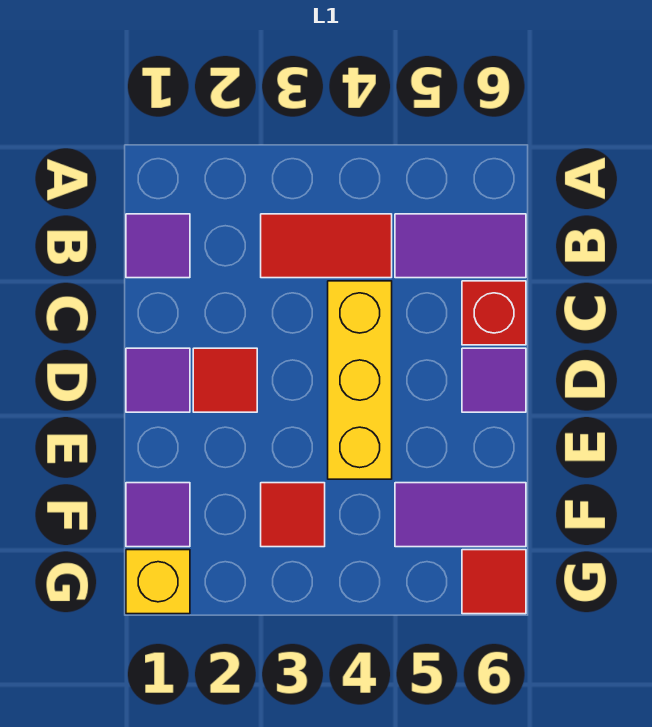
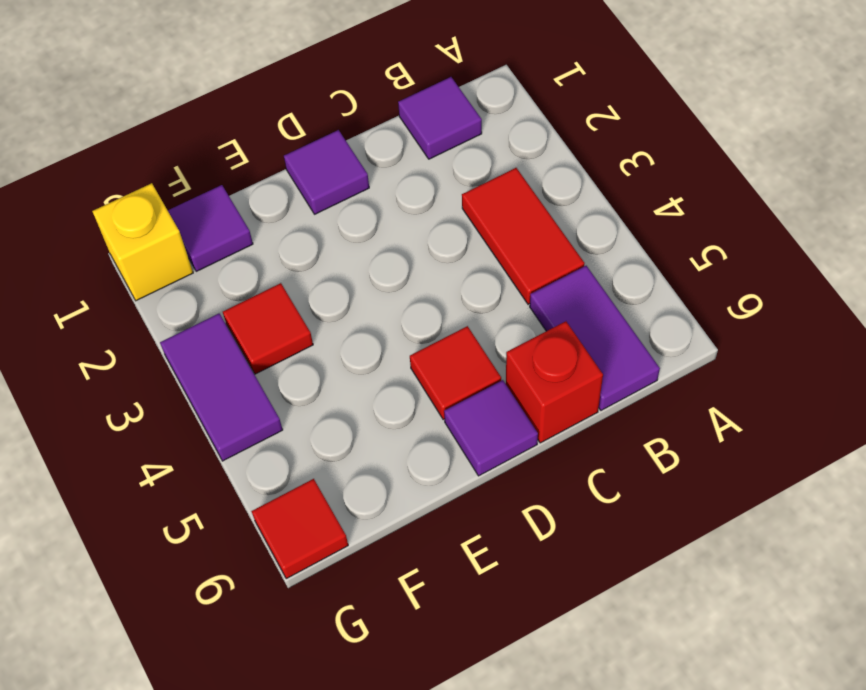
yellow 1x3 brick [328,281,392,479] -> none
red 1x1 tile [193,348,257,412] -> red 1x1 tile moved to [410,326,501,420]
purple 1x2 tile [395,483,526,547] -> purple 1x2 tile moved to [160,314,283,461]

